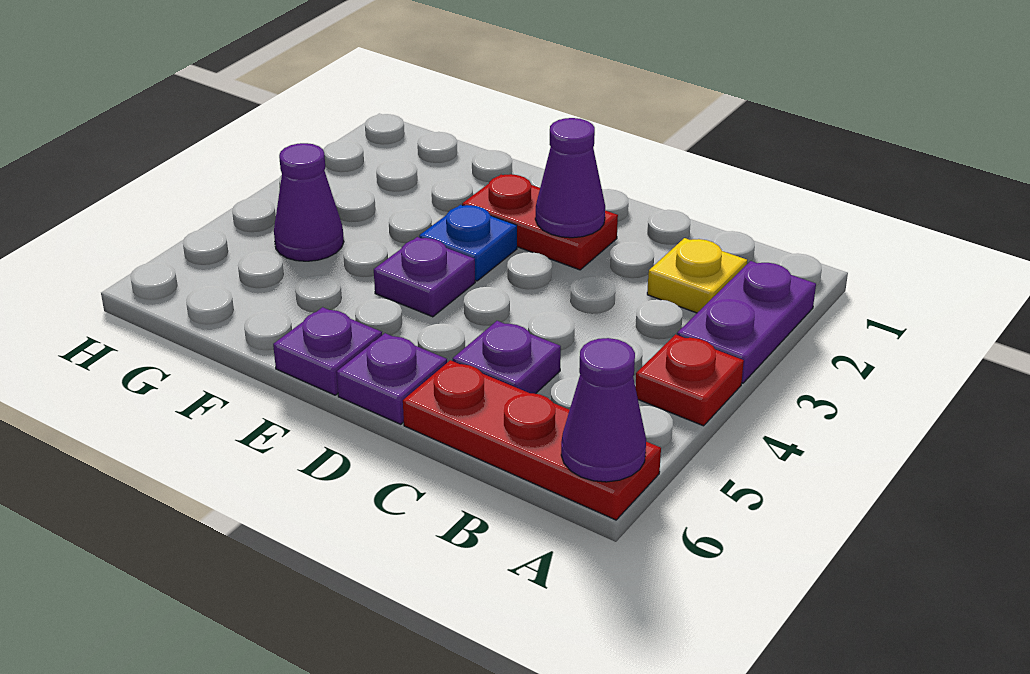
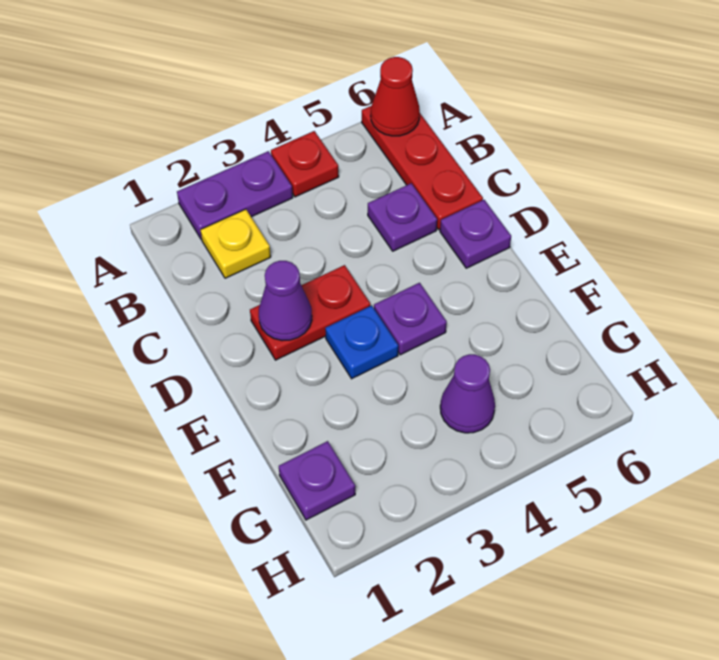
purple 1x1 cone [561,338,646,482] -> red 1x1 cone [371,57,420,136]
red 1x2 plate [462,174,618,270] -> red 1x2 plate turned to [250,265,370,360]
purple 1x1 plate [273,307,382,395] -> purple 1x1 plate moved to [279,441,355,520]

